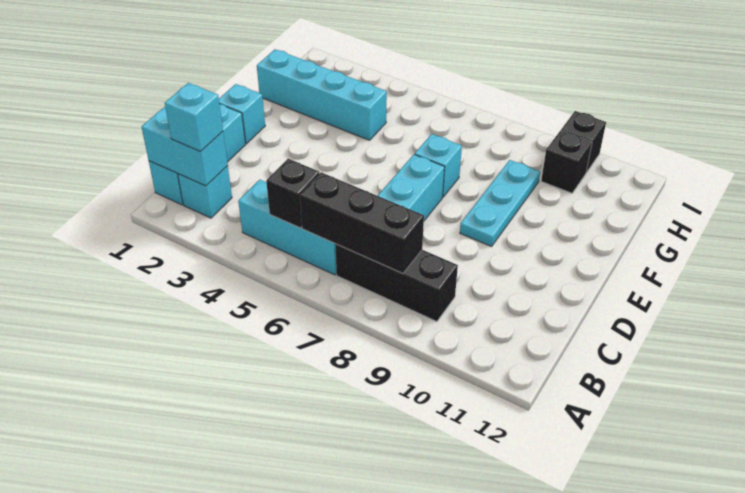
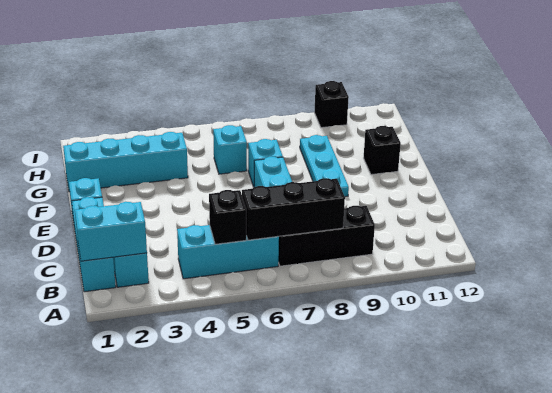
cyan 1x1 brick [165,83,223,152] -> cyan 1x1 brick moved to [213,125,247,174]
black 1x1 brick [541,130,592,193] -> black 1x1 brick moved to [364,126,401,175]

